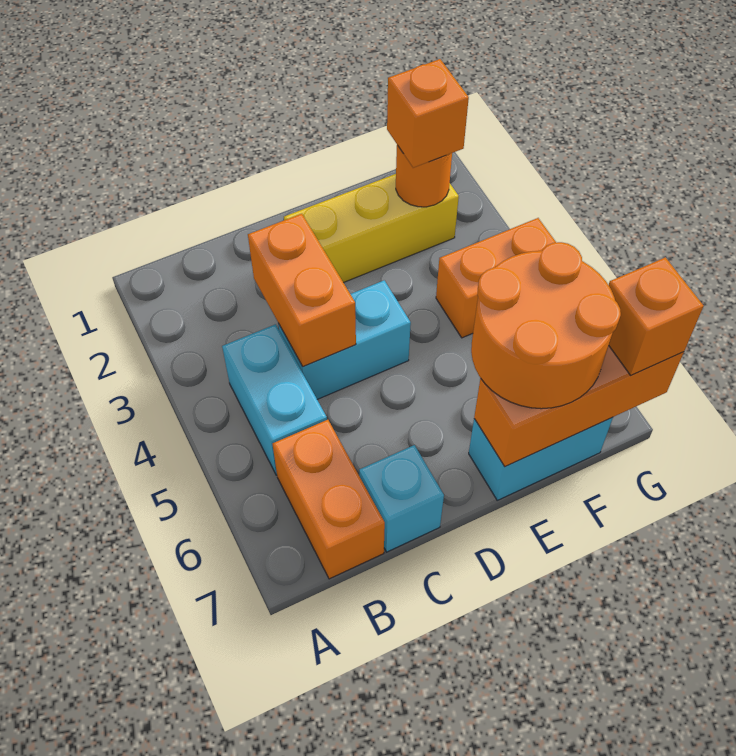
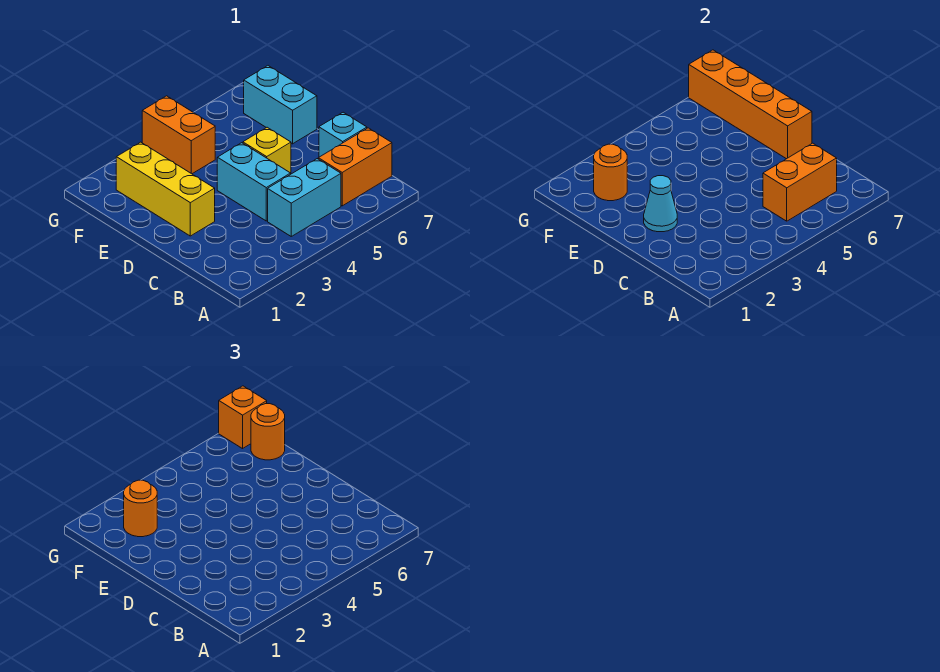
orange 1x2 brick [248,214,356,366] -> orange 1x2 brick moved to [763,143,837,221]
none -> cyan 1x1 cone [644,176,677,232]
none -> yellow 1x1 brick [243,127,291,173]
orange 2x2 round brick [471,242,621,409] -> orange 1x1 round brick [251,404,285,460]
orange 1x3 brick [474,346,684,467] -> orange 1x4 brick [689,50,812,159]
orange 1x1 brick [387,59,469,168] -> orange 1x1 round brick [124,480,157,537]

